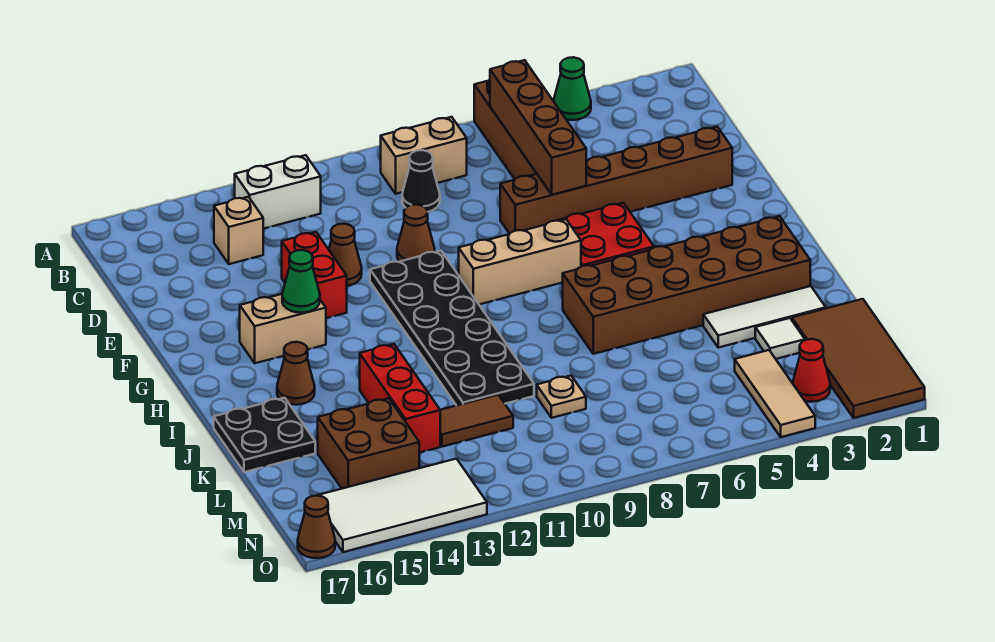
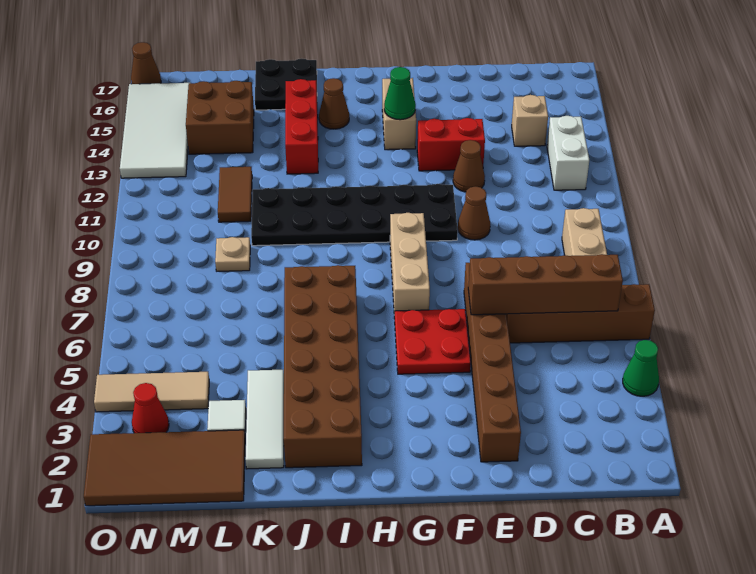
black 1x1 cone [402,150,440,212] -> none
red 1x3 brick [360,344,440,453] -> red 1x3 brick turned to [285,79,318,174]

